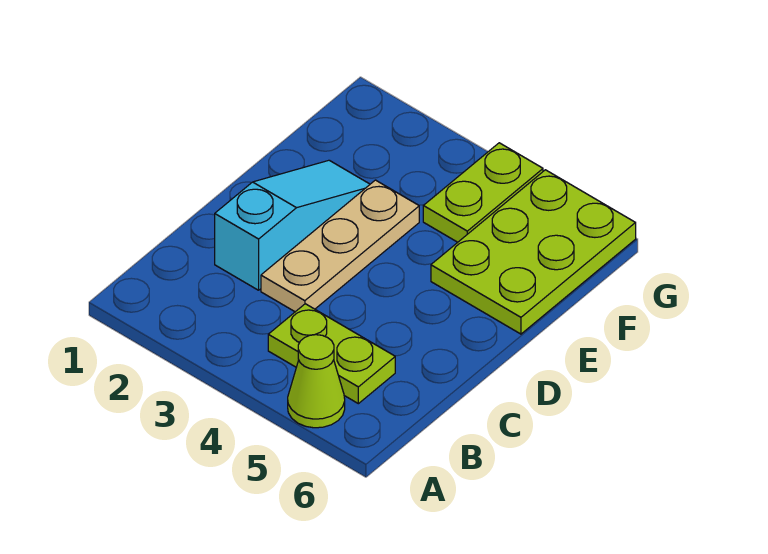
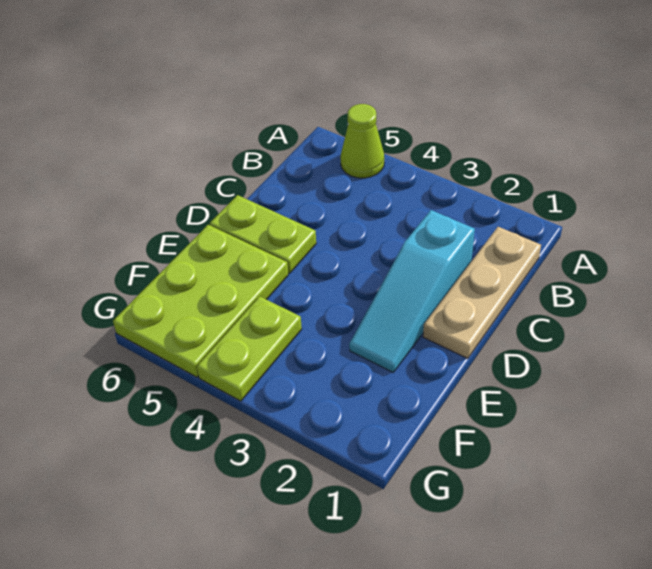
lime 1x2 plate [268,304,395,404] -> lime 1x2 plate moved to [210,195,316,273]
tan 1x3 plate [261,180,419,312] -> tan 1x3 plate moved to [423,227,541,359]

